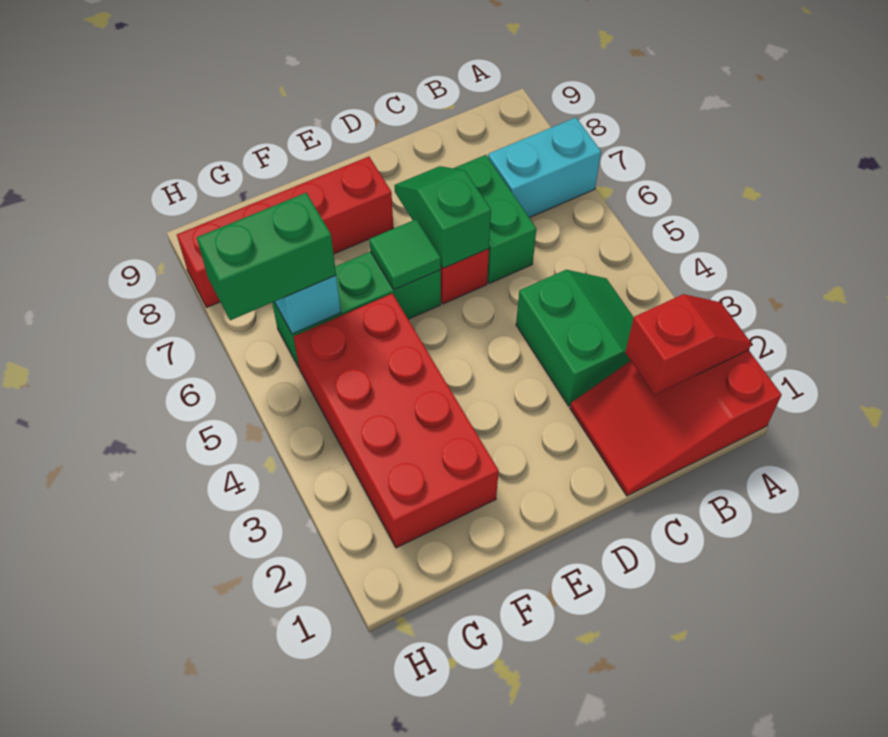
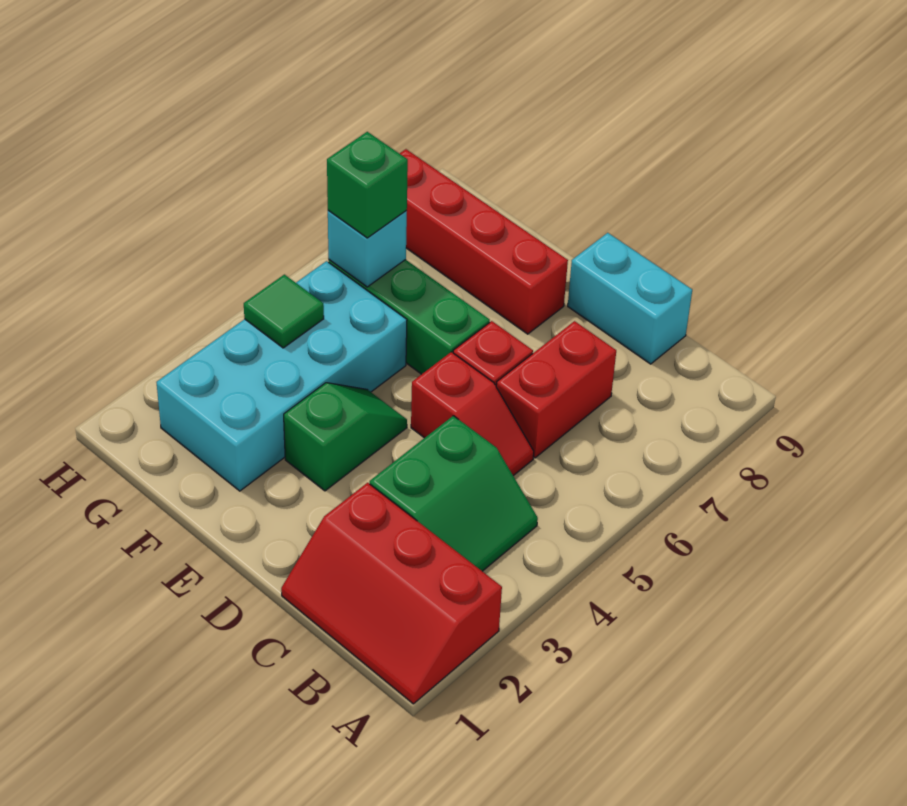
red 2x3 slope [570,350,782,496] -> red 2x3 slope turned to [281,483,502,704]
red 1x2 slope [625,294,751,395] -> red 1x2 slope moved to [411,352,534,476]
cyan 1x2 brick [488,118,601,218] -> cyan 1x2 brick moved to [568,233,692,364]
green 1x2 brick [454,155,536,283] -> red 1x2 brick [496,321,616,458]
green 1x2 slope [395,166,491,268] -> green 1x2 slope moved to [284,383,407,491]
green 1x1 tile [369,219,441,290] -> green 1x1 tile moved to [244,275,324,348]
red 2x4 brick [293,294,499,548] -> cyan 2x4 brick [156,261,407,491]
green 1x2 brick [197,193,336,320] -> green 1x1 brick [327,132,408,238]

